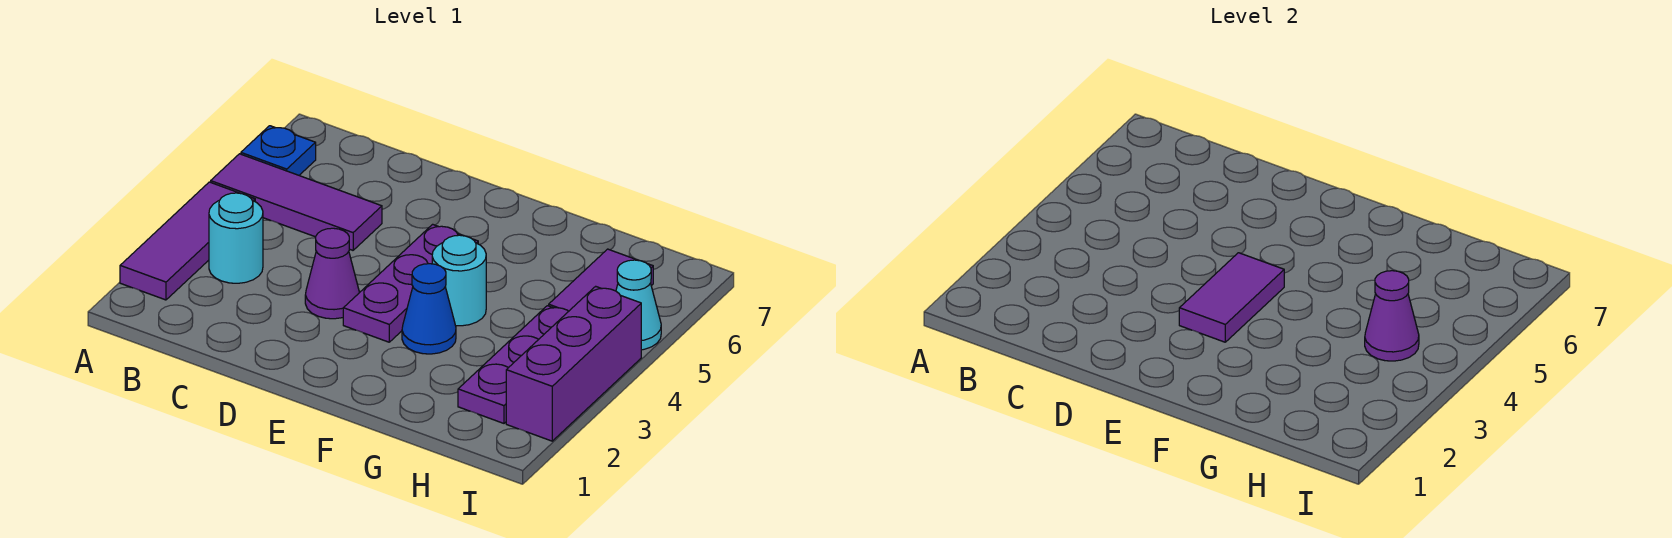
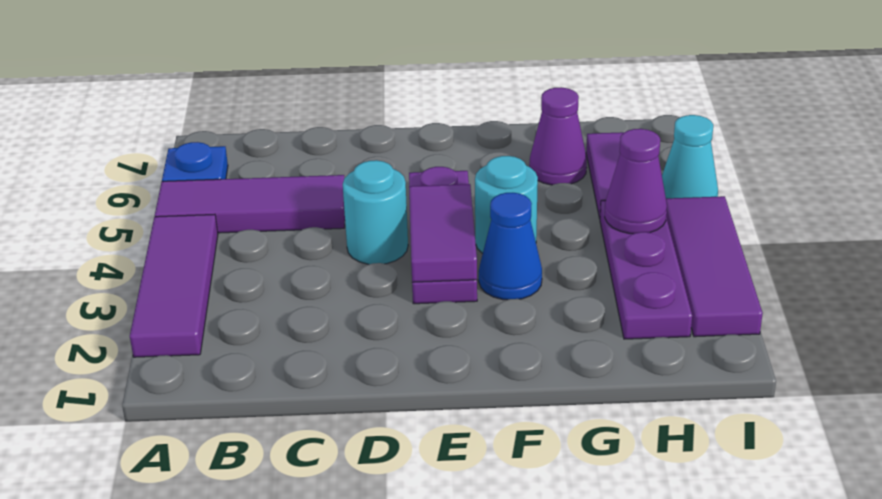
cyan 1x1 round brick [209,193,263,283] -> cyan 1x1 round brick moved to [343,160,408,264]
purple 1x1 cone [305,228,360,319] -> purple 1x1 cone moved to [529,87,587,185]
purple 1x3 brick [506,286,641,441] -> purple 1x3 tile [666,196,763,337]

